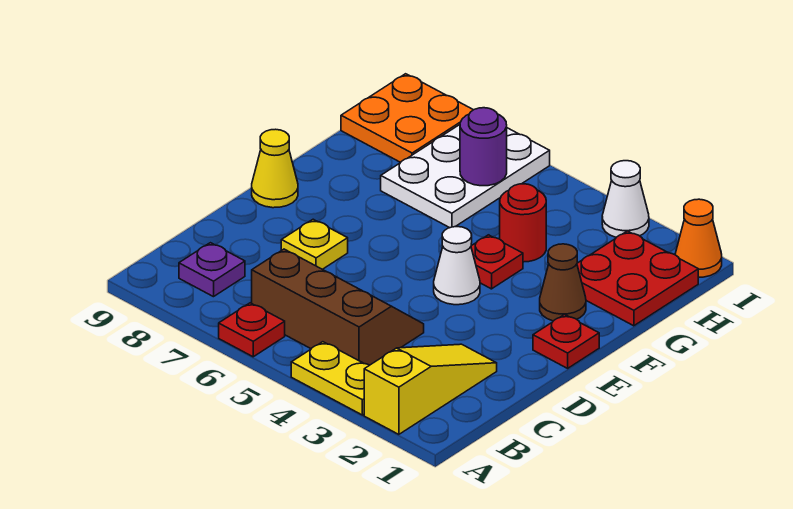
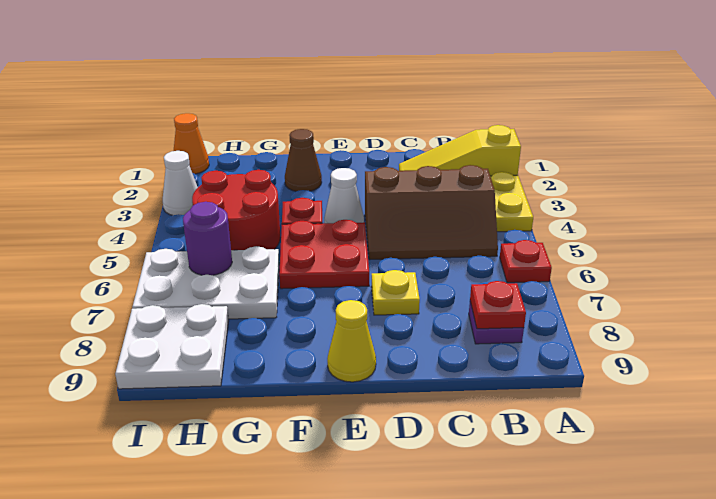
brown 2x3 slope [252,249,424,365] -> brown 2x3 slope turned to [365,165,498,260]
red 1x1 plate [533,315,599,368] -> red 1x1 plate moved to [470,281,526,329]
red 2x2 plate [577,231,698,326] -> red 2x2 plate moved to [279,220,369,289]
red 1x1 round brick [500,184,546,262] -> red 2x2 round brick [192,170,280,250]
orange 2x2 plate [341,74,473,162] -> white 2x2 plate [115,304,229,389]

